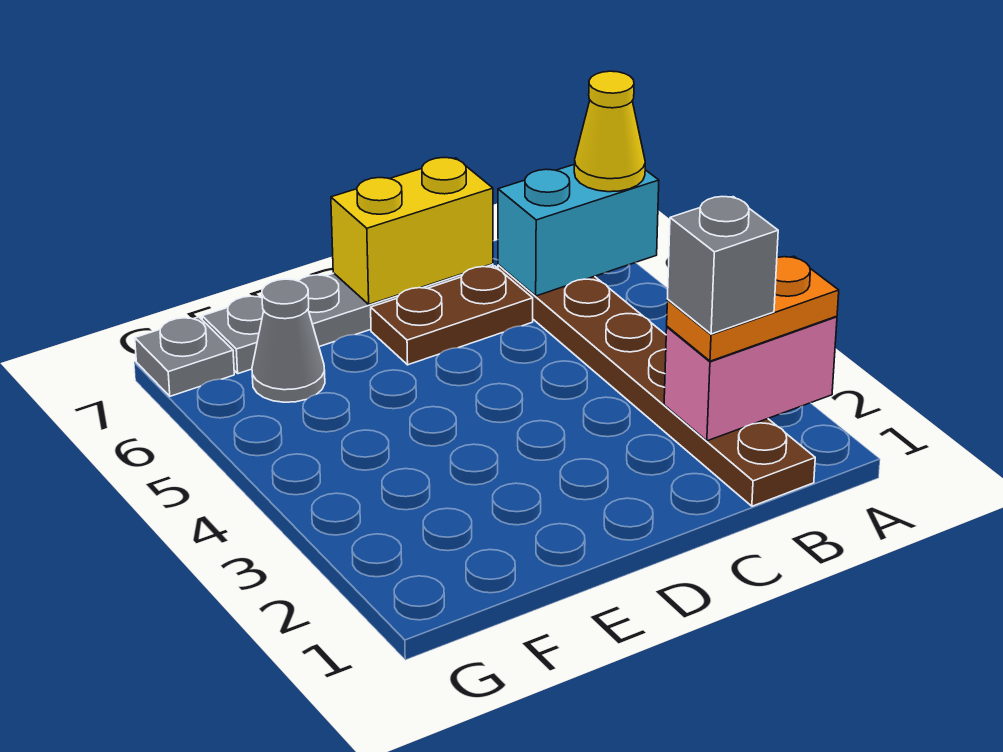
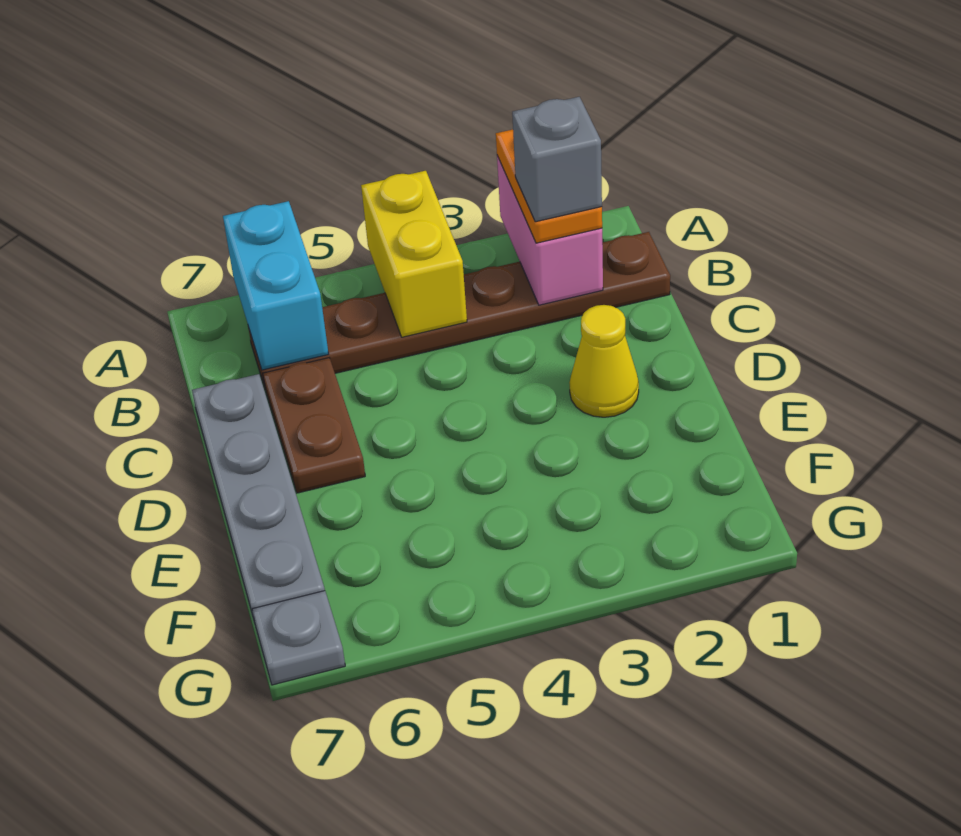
yellow 1x1 cone [574,71,645,192] -> yellow 1x1 cone moved to [569,305,639,417]
yellow 1x2 brick [331,158,493,304] -> yellow 1x2 brick moved to [361,171,467,337]
grey 1x1 cone [252,279,325,402] -> none

